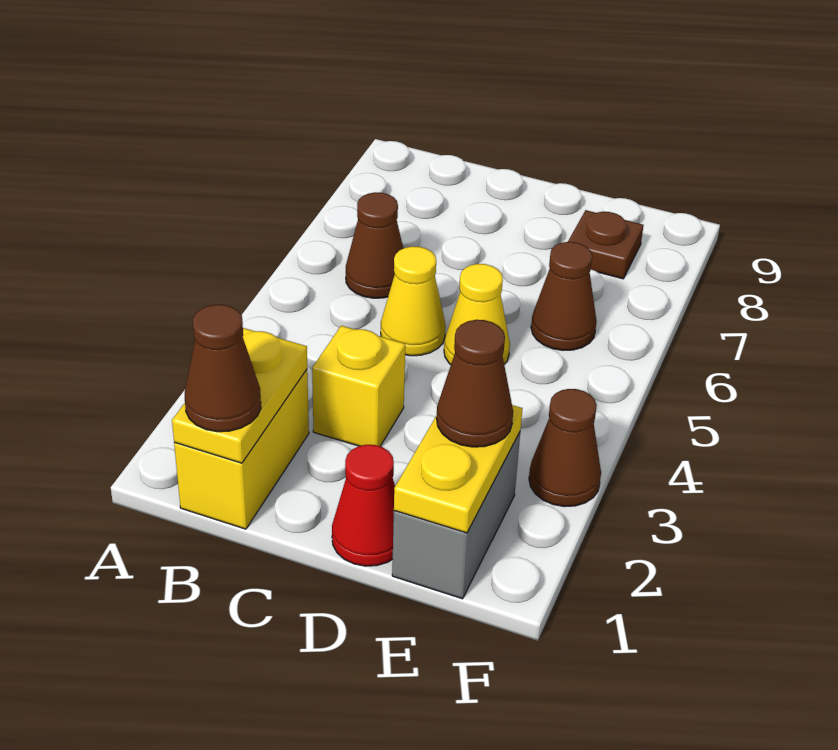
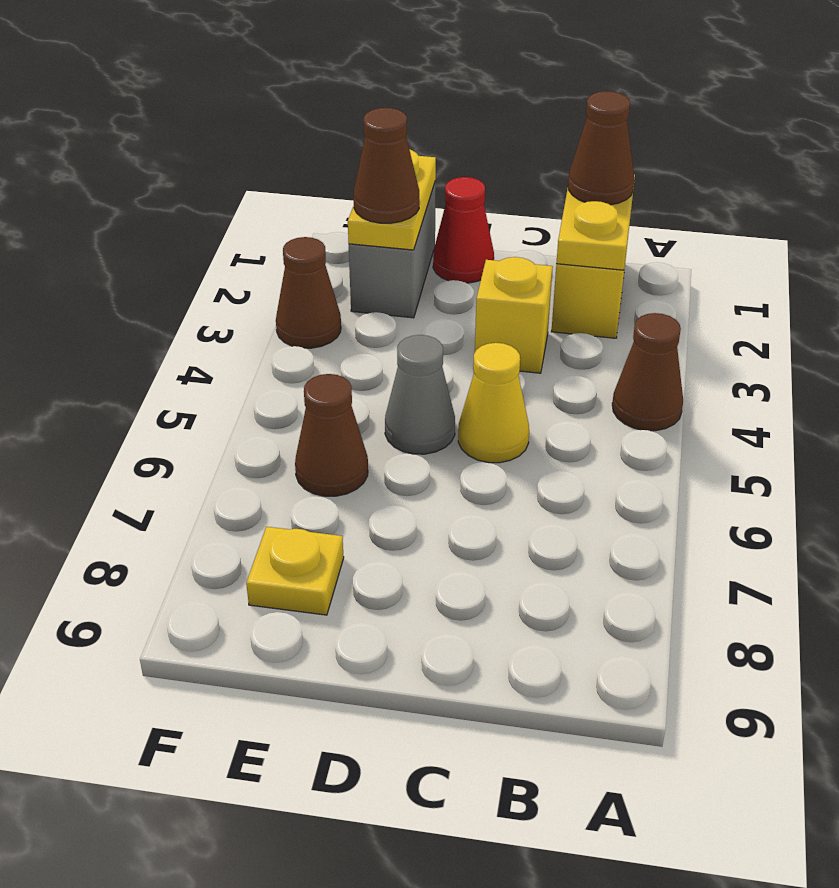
brown 1x1 cone [346,192,403,298] -> brown 1x1 cone moved to [612,313,683,431]
yellow 1x1 cone [444,264,510,364] -> grey 1x1 cone [385,335,455,454]
brown 1x1 plate [568,210,643,279] -> yellow 1x1 plate [246,527,344,615]

